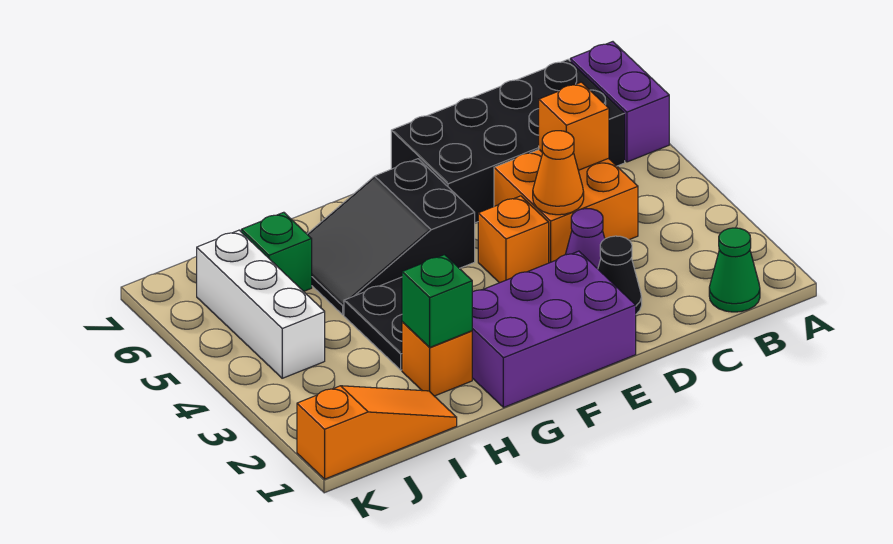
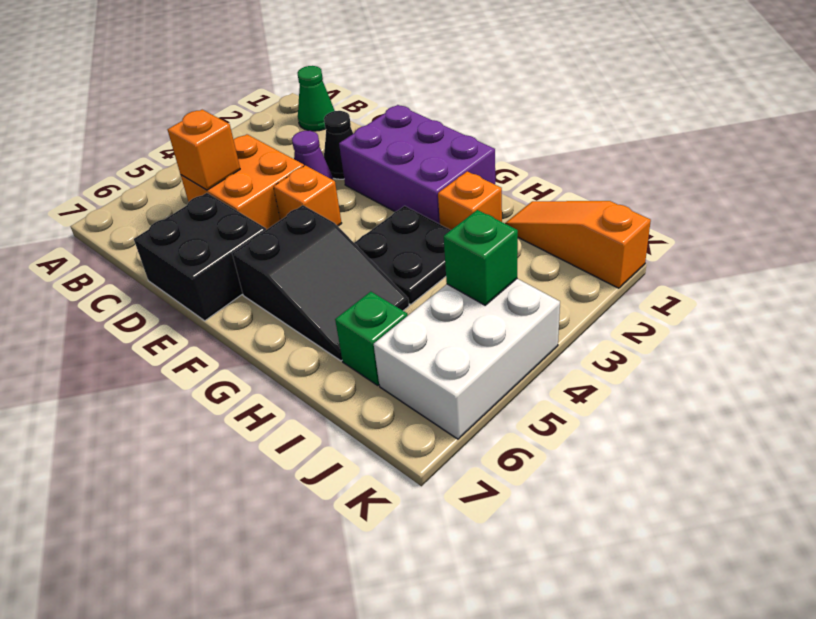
purple 1x2 brick [570,42,669,162] -> none
black 2x4 brick [391,60,625,223] -> black 2x2 brick [134,193,266,321]
orange 1x1 cone [533,131,584,215] -> none
green 1x1 brick [402,255,472,347] -> green 1x1 brick moved to [444,210,518,305]
white 1x3 brick [197,230,325,378] -> white 2x3 brick [374,279,560,439]

